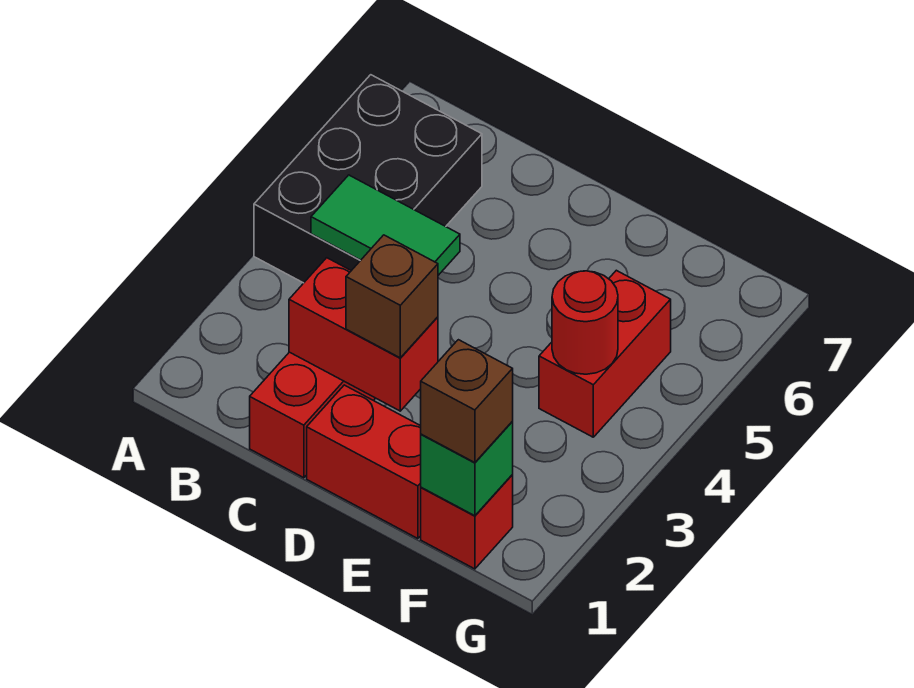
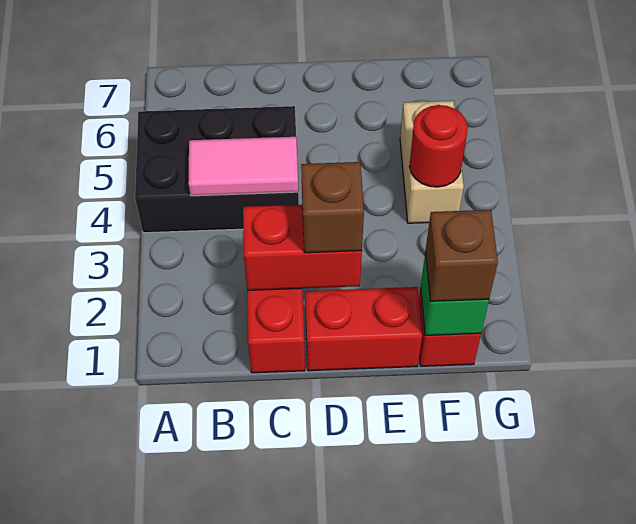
black 2x3 brick [254,75,482,283] -> black 2x3 brick turned to [135,106,299,233]
green 1x2 tile [311,175,460,275] -> pink 1x2 tile [188,137,298,196]
red 1x2 brick [539,270,671,437] -> tan 1x2 brick [400,101,464,223]

